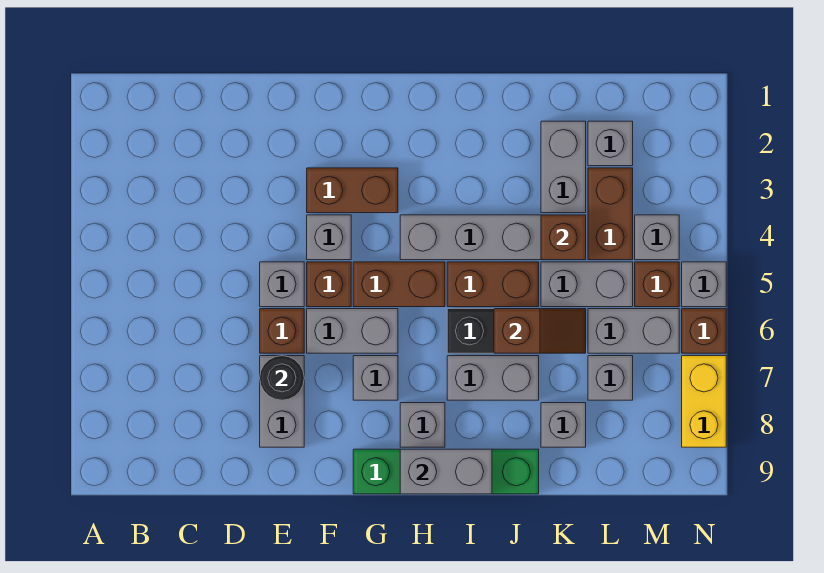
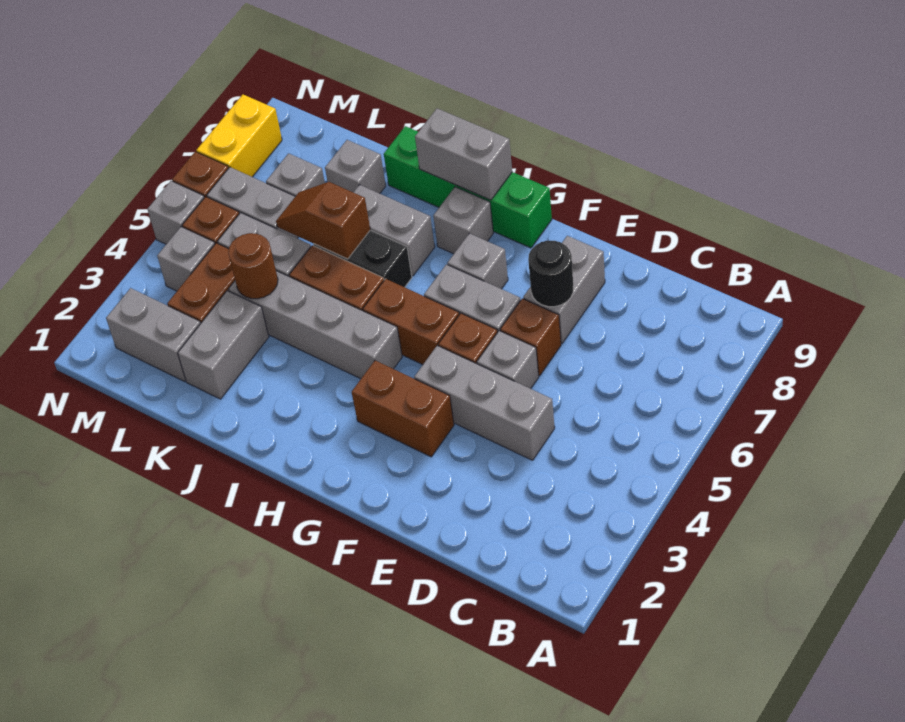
grey 1x1 brick [307,215,351,260] -> grey 1x3 brick [414,346,555,460]
brown 1x1 brick [541,215,586,260] -> brown 1x1 round brick [228,233,278,299]
grey 1x1 brick [588,121,633,166] -> grey 1x2 brick [106,288,201,381]

